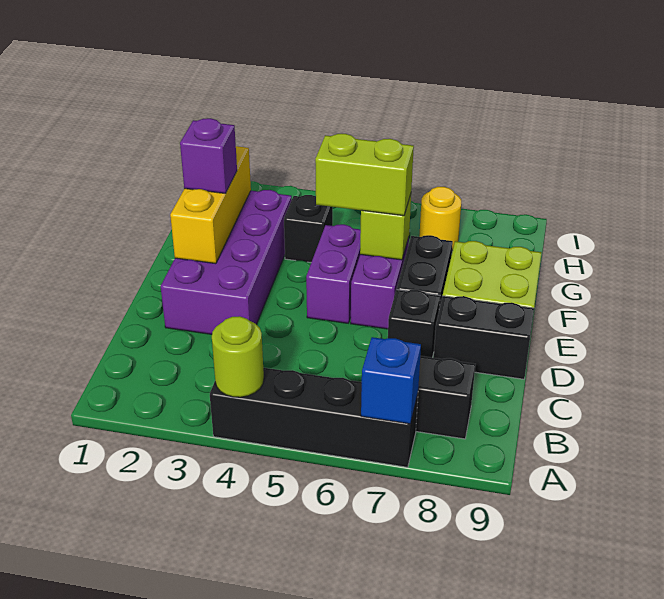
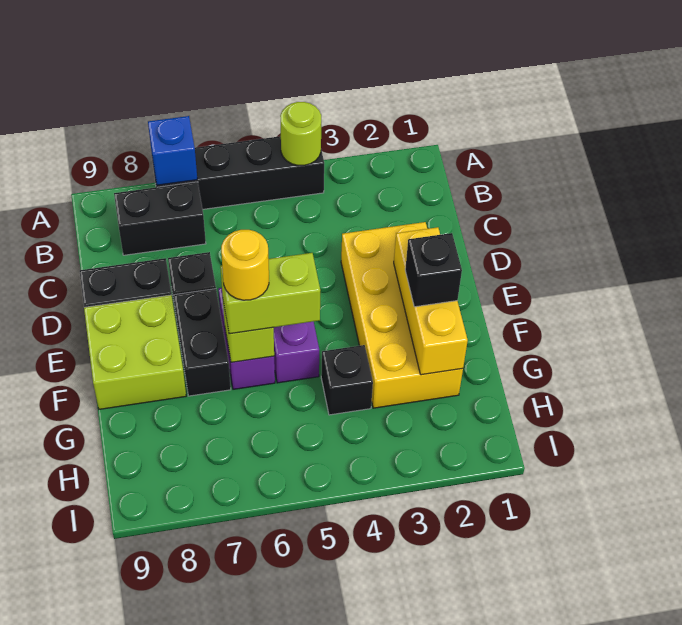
purple 2x4 brick [161,190,292,334] -> yellow 2x4 brick [341,222,463,408]
purple 1x1 brick [180,118,237,194] -> black 1x1 brick [405,233,462,307]
yellow 1x1 round brick [419,187,461,250] -> yellow 1x1 round brick moved to [221,230,269,300]

